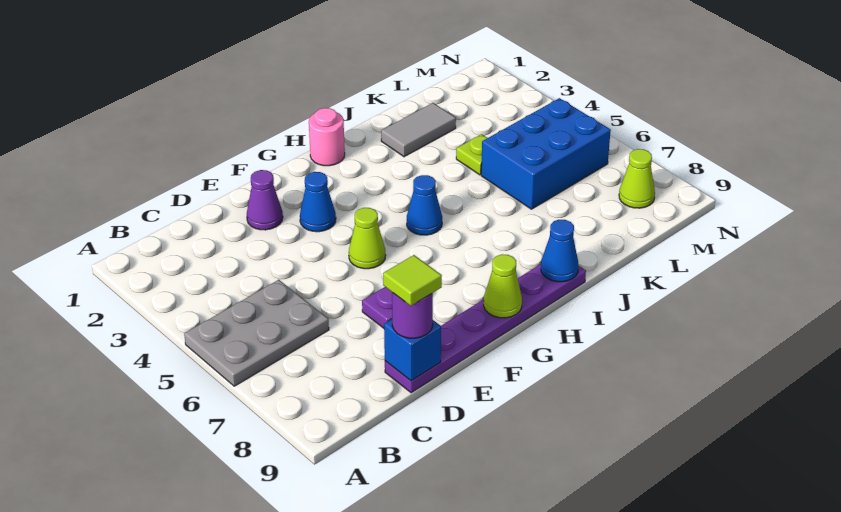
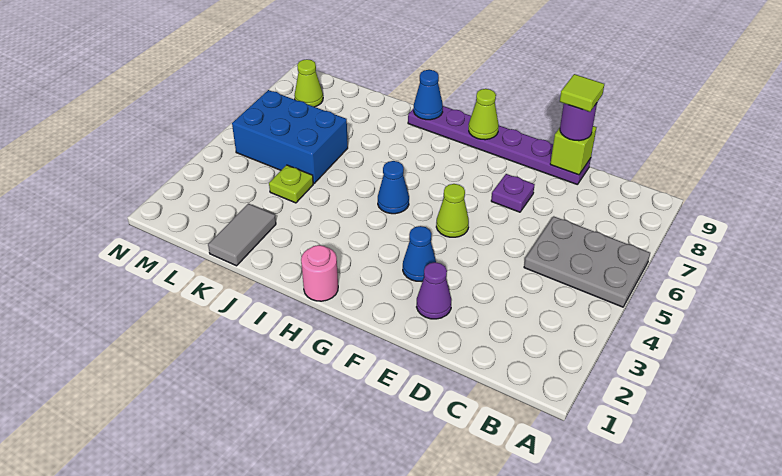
blue 1x1 brick [384,319,441,381] -> lime 1x1 brick [550,126,597,175]
grey 1x2 tile [381,103,456,157] -> grey 1x2 tile turned to [208,204,276,266]

